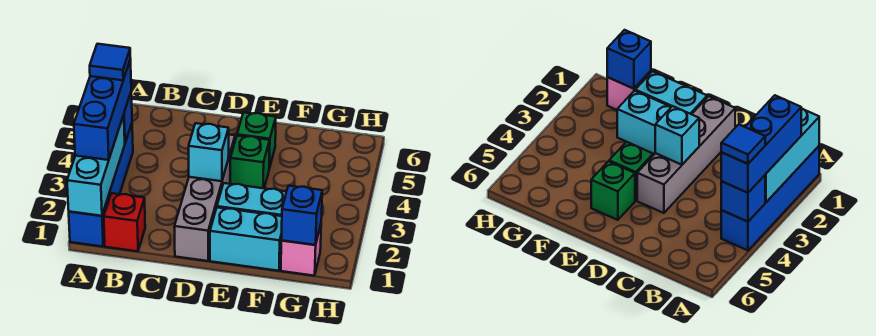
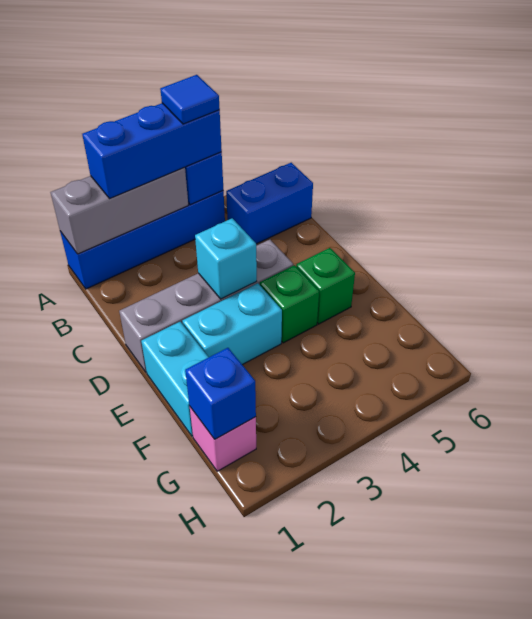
cyan 1x3 brick [67,115,125,216] -> grey 1x3 brick [51,167,188,254]
red 1x1 brick [104,193,145,251] -> none
none -> blue 1x2 brick [226,163,313,244]
cyan 1x2 brick [217,183,287,216] -> cyan 1x2 brick turned to [182,283,282,365]

